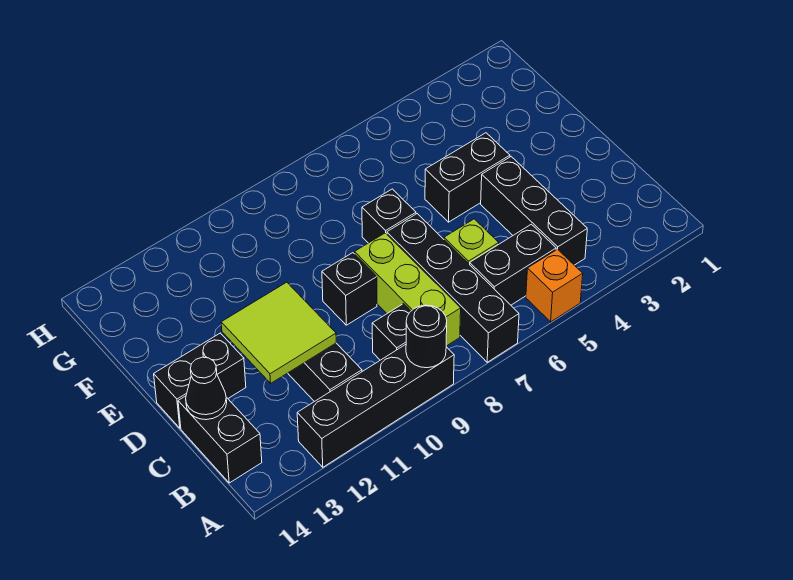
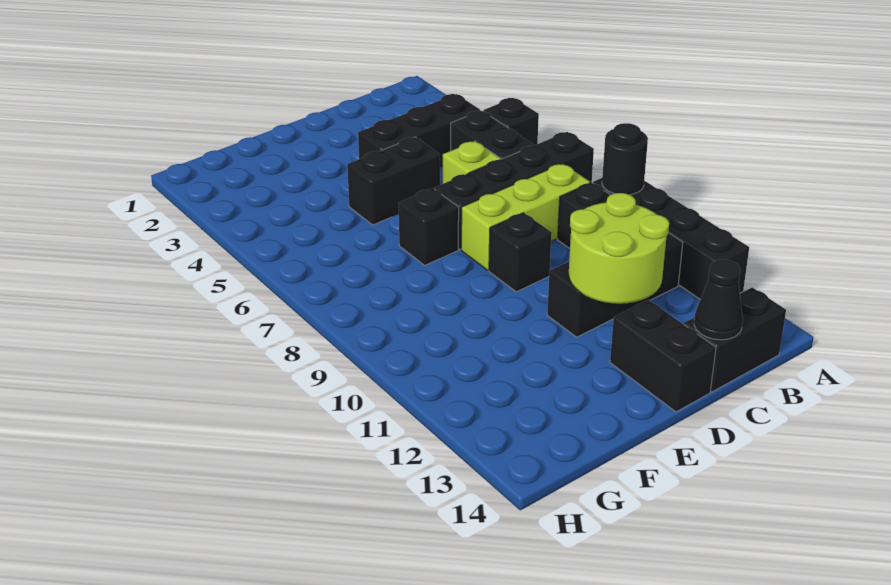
orange 1x1 brick [526,249,583,322] -> black 1x1 brick [483,98,539,146]
lime 2x2 tile [221,282,336,383] -> lime 2x2 round brick [569,193,669,304]
black 1x2 brick [425,133,510,222] -> black 1x2 brick turned to [347,137,440,225]

